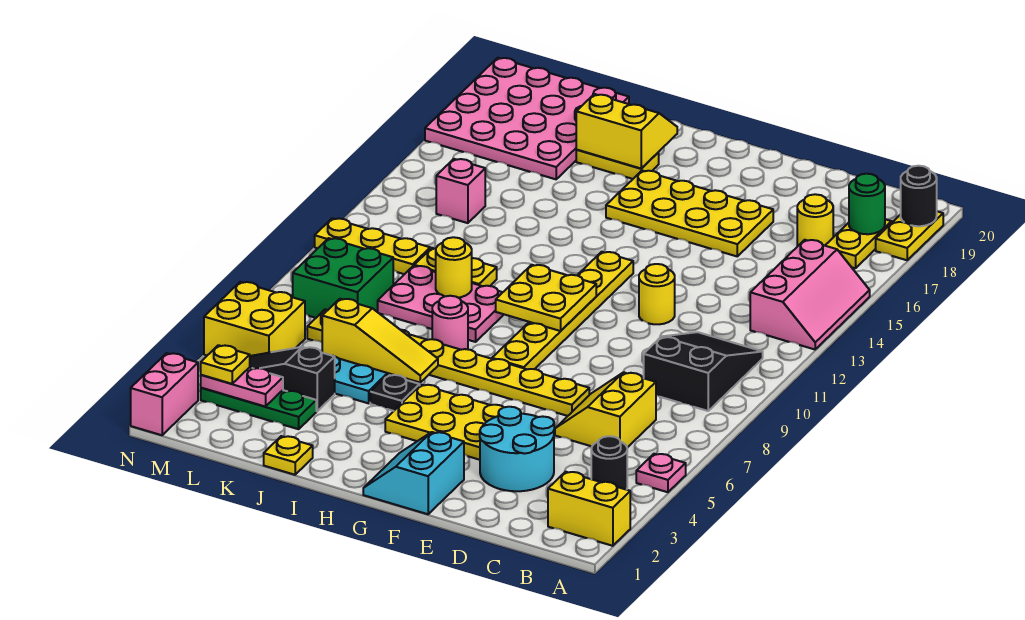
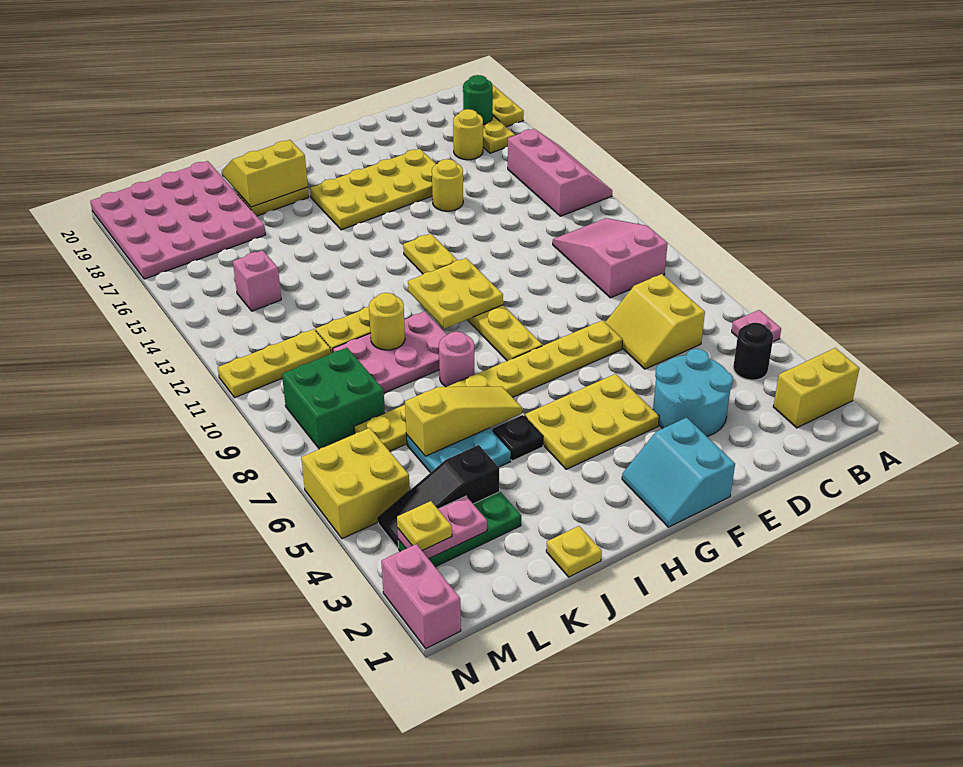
black 1x1 round brick [901,166,937,226] -> none
black 2x3 slope [644,332,763,411] -> pink 2x3 slope [553,218,668,298]
yellow 1x1 round brick [639,264,675,324] -> yellow 1x1 round brick moved to [432,159,463,211]

